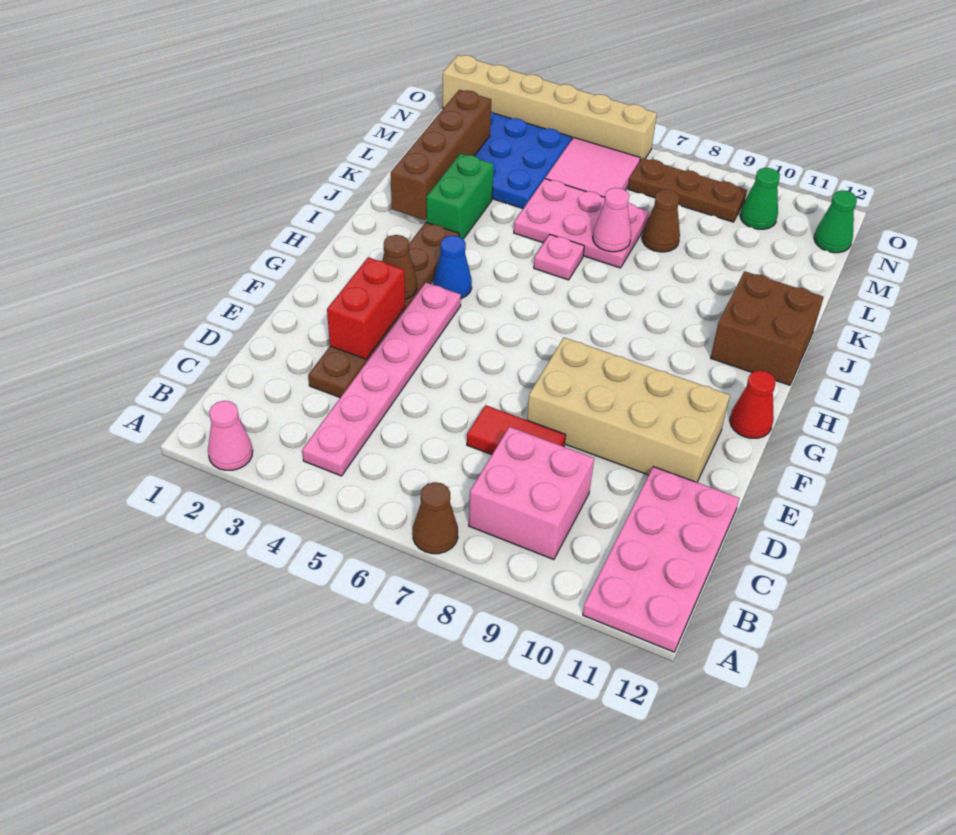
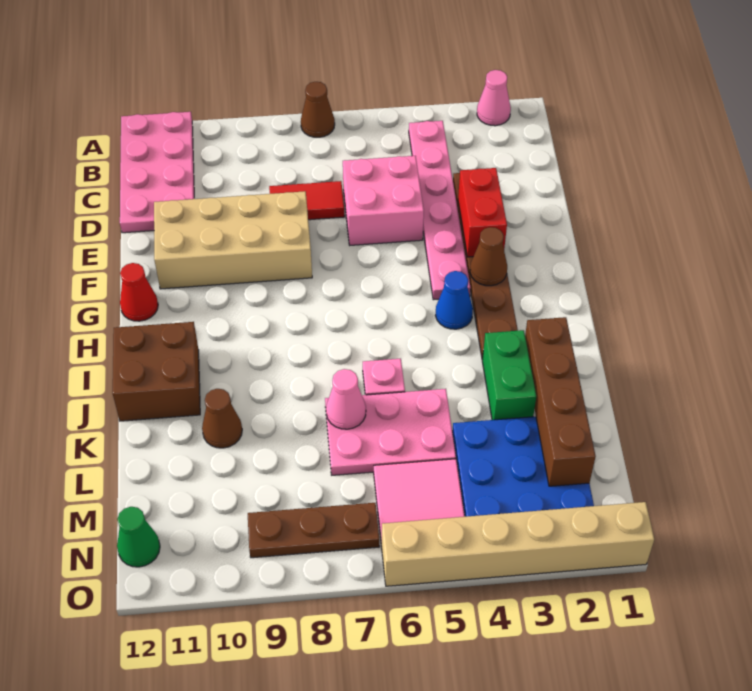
pink 2x2 brick [469,427,594,560] -> pink 2x2 brick moved to [343,156,424,245]
brown 1x1 cone [642,189,680,252] -> brown 1x1 cone moved to [202,389,242,448]
green 1x1 cone [740,168,780,229] -> none

